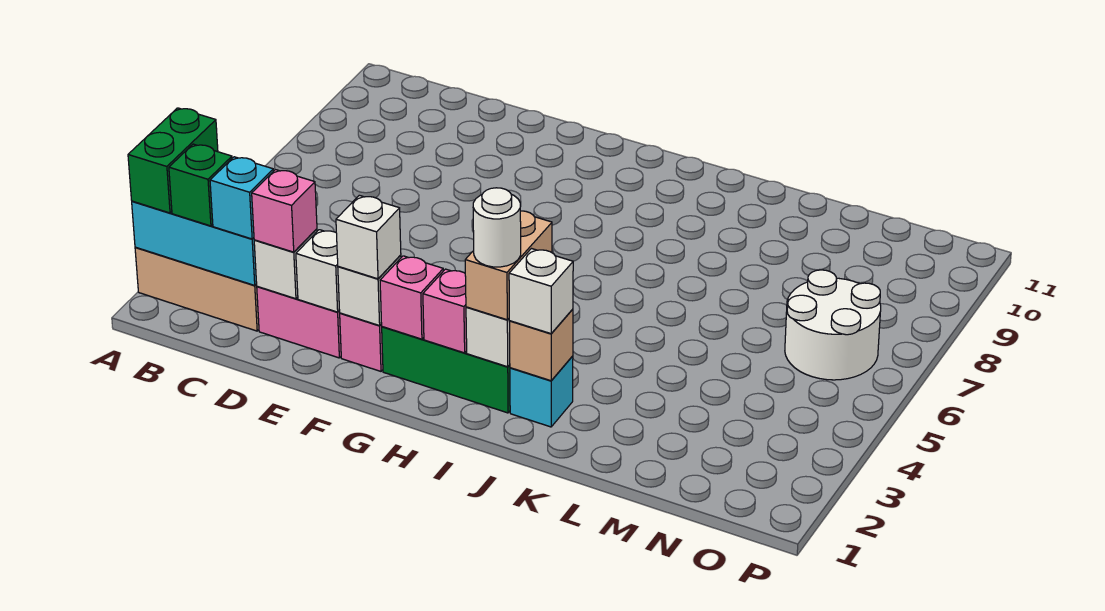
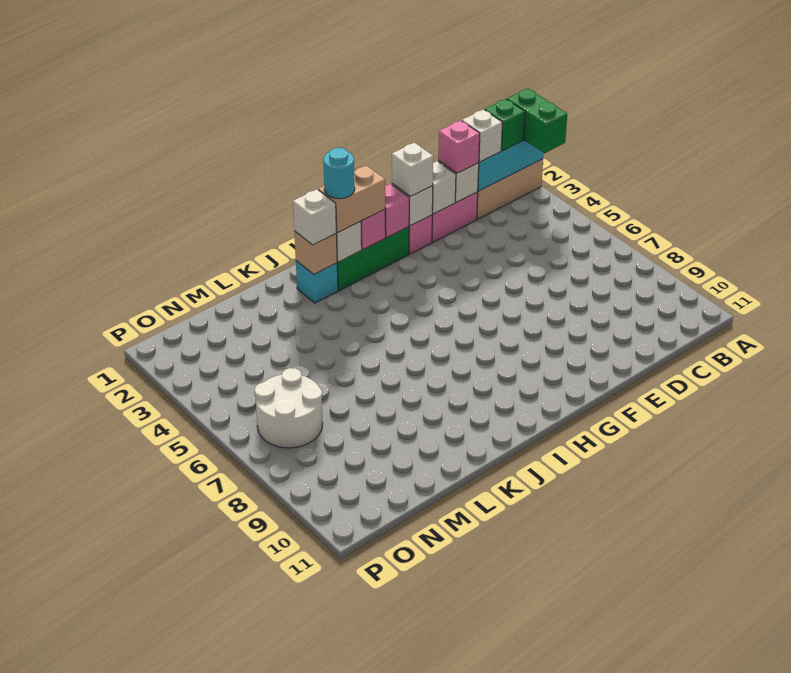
cyan 1x1 brick [210,157,273,239] -> white 1x1 brick [462,110,503,162]
tan 1x2 brick [465,211,552,320] -> tan 1x2 brick turned to [318,166,385,233]
white 1x1 round brick [473,188,521,267] -> cyan 1x1 round brick [323,148,355,199]

